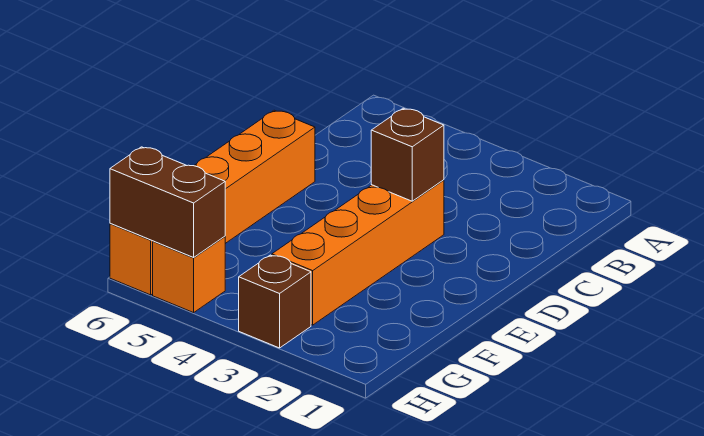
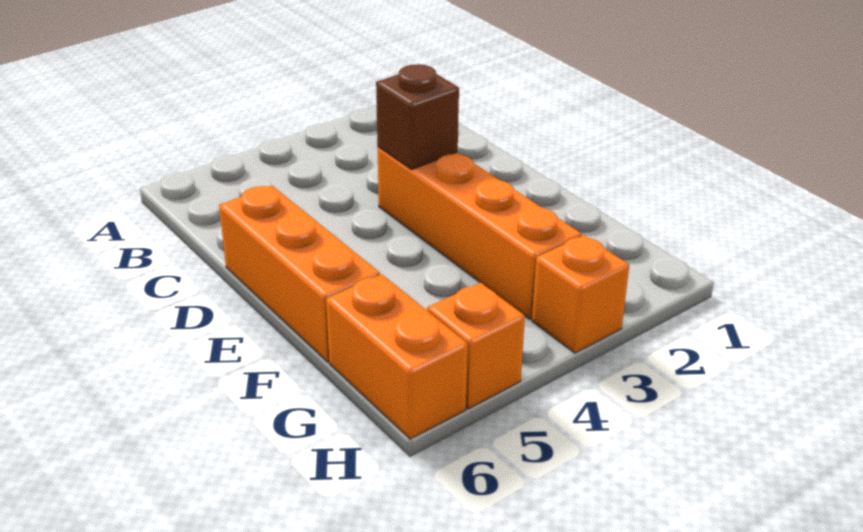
brown 1x1 brick [239,255,311,348] -> orange 1x1 brick [532,235,629,353]
brown 1x2 brick [110,147,225,257] -> none

